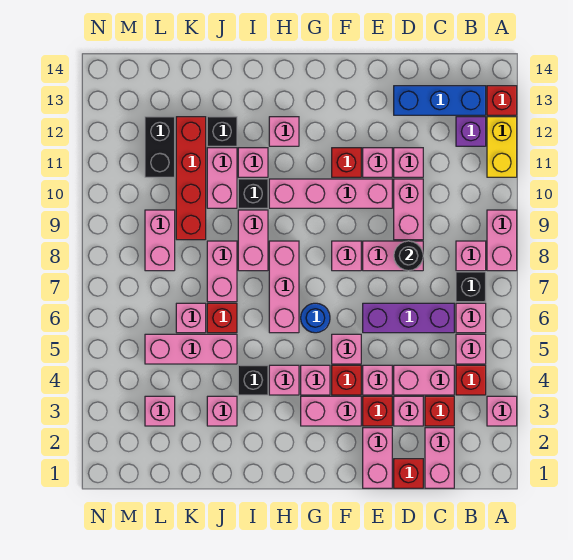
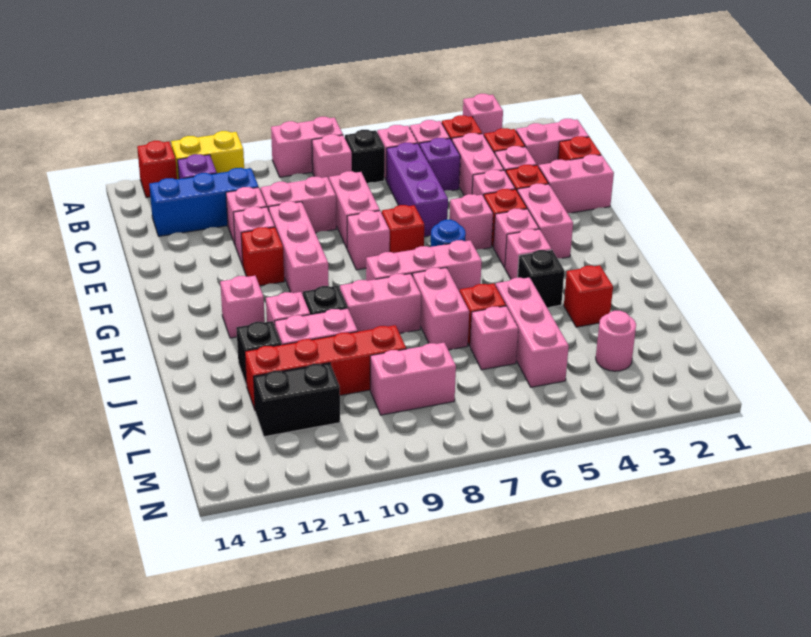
blue 1x3 brick [394,86,486,115] -> blue 1x3 brick turned to [149,168,259,236]
none -> purple 1x1 brick [419,138,460,191]
black 1x1 round brick [394,241,423,271] -> none
pink 1x4 brick [269,179,392,208] -> pink 1x3 brick [269,201,329,295]
none -> red 1x1 brick [382,205,424,253]
pink 1x1 brick [207,396,237,426] -> red 1x1 brick [564,265,613,327]
pink 1x2 brick [207,241,237,302] -> pink 1x2 brick turned to [413,268,469,350]
pink 1x1 brick [145,396,175,426] -> pink 1x1 round brick [596,311,636,371]

